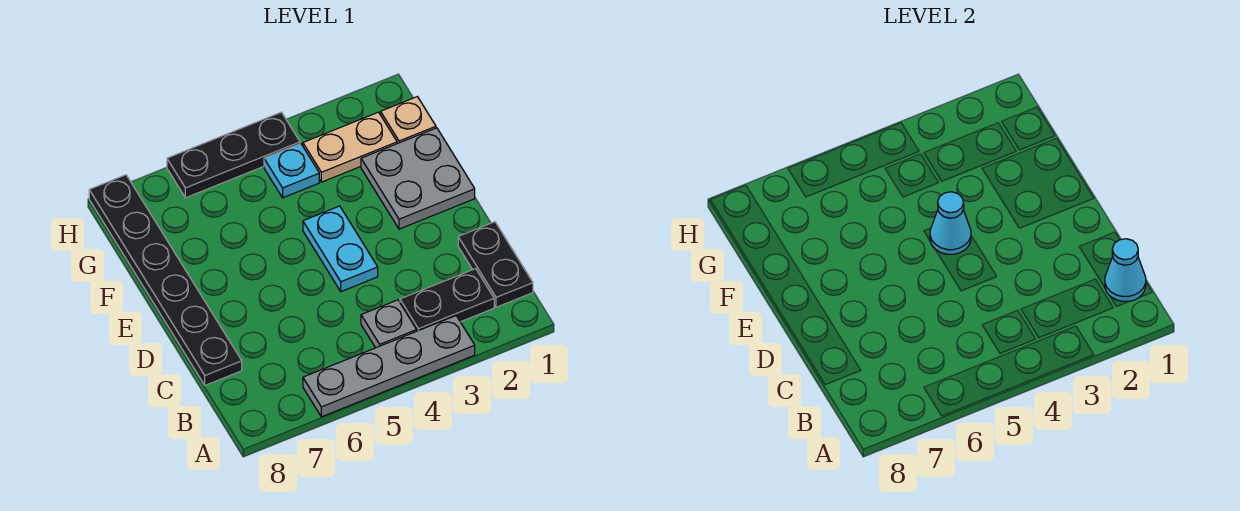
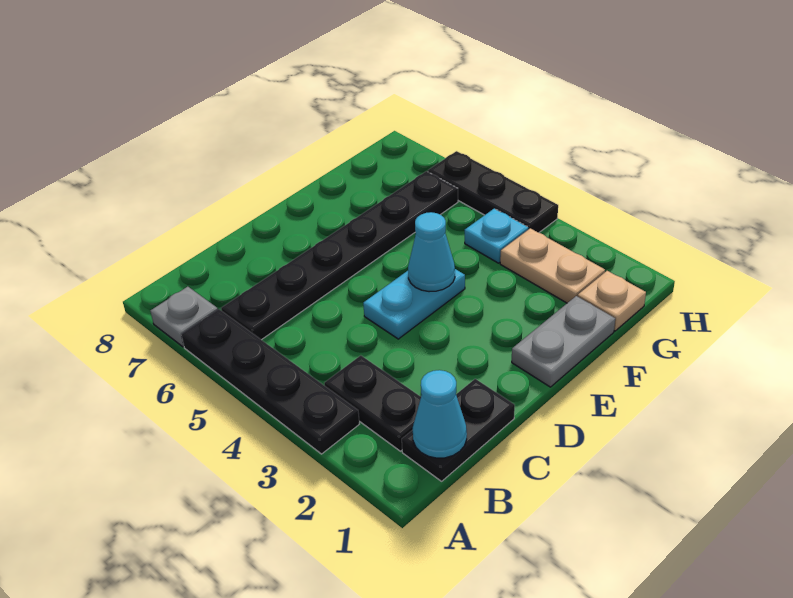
grey 1x4 plate [303,316,475,417] -> black 1x4 plate [182,309,359,454]
grey 1x1 plate [361,300,417,348] -> grey 1x1 plate moved to [150,287,218,347]
black 1x6 plate [89,175,242,385] -> black 1x6 plate moved to [221,171,458,340]
grey 2x2 plate [361,128,475,229] -> grey 1x2 plate [512,296,615,387]

